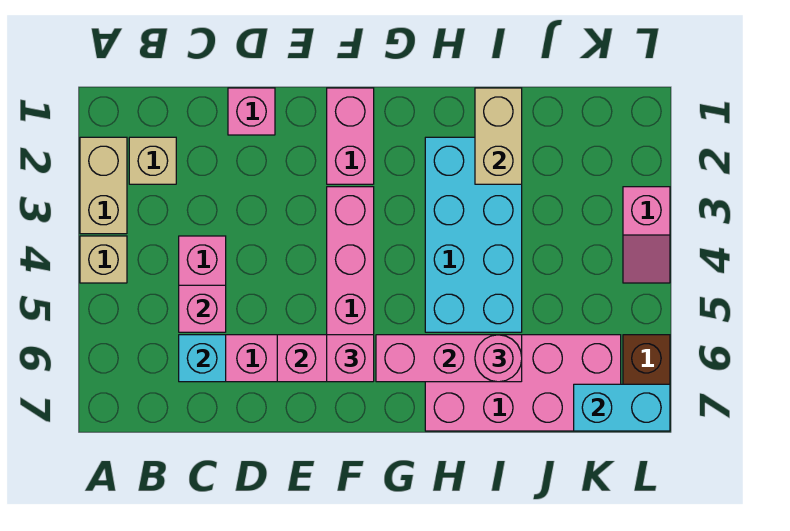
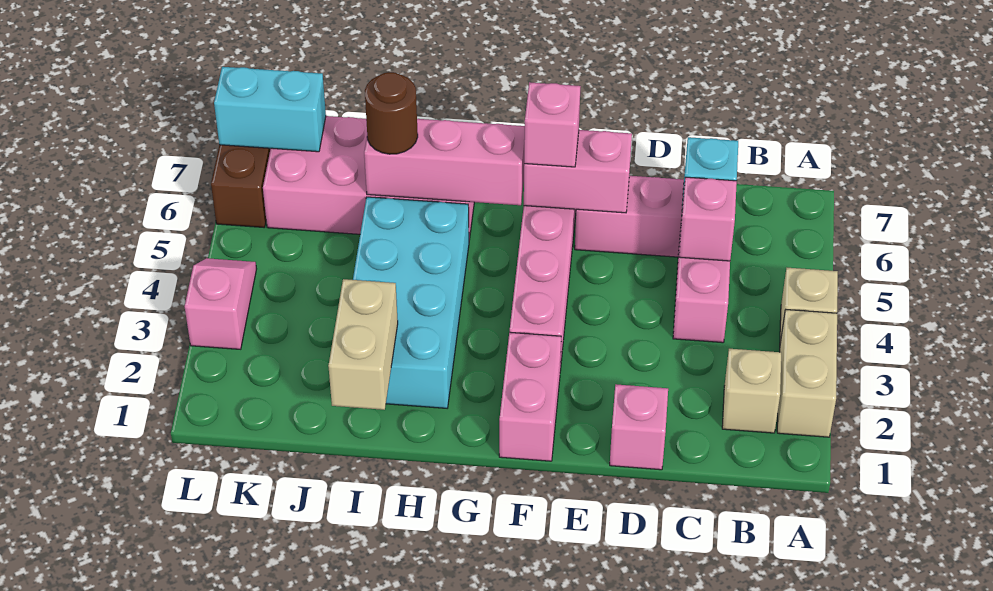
pink 1x1 round brick [475,335,522,382] -> brown 1x1 round brick [365,72,418,154]

